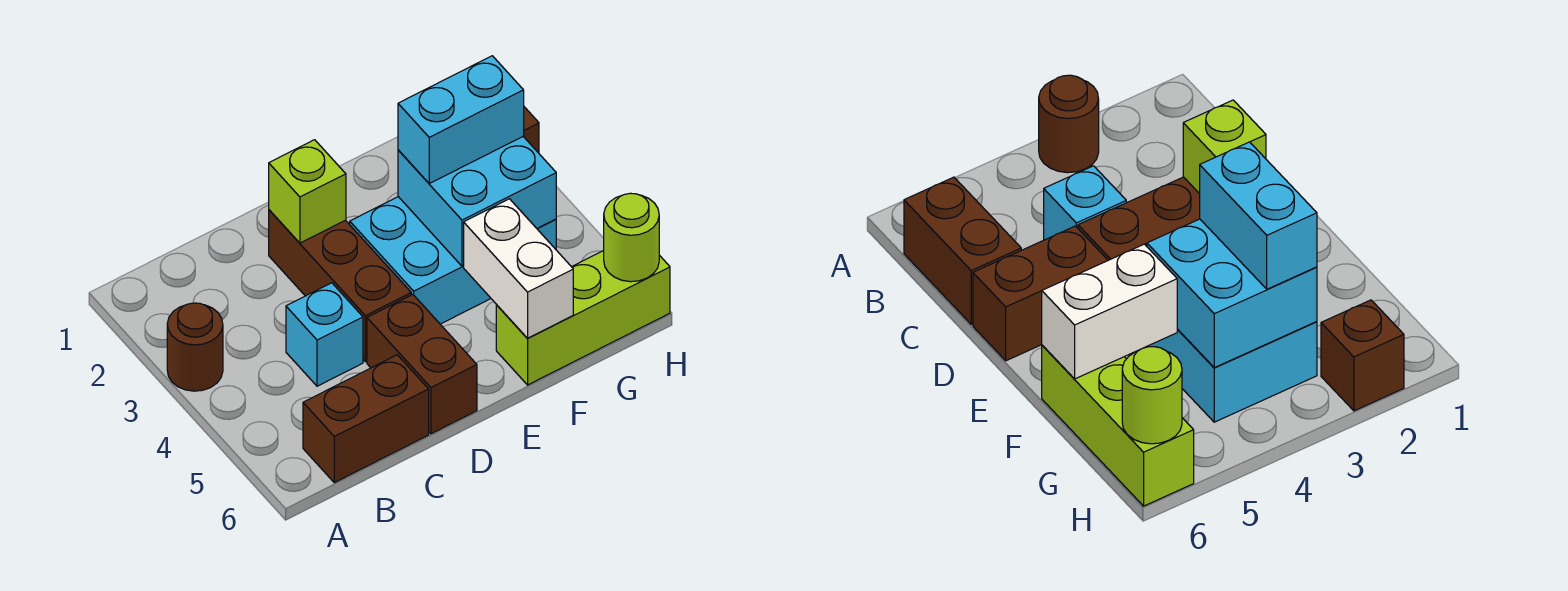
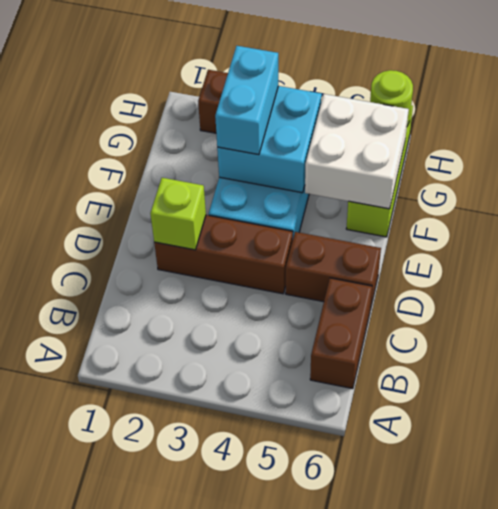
brown 1x1 round brick [167,303,223,391] -> none
cyan 1x1 brick [286,283,363,386] -> none
white 1x2 brick [464,199,573,338] -> white 2x2 brick [305,94,409,209]

